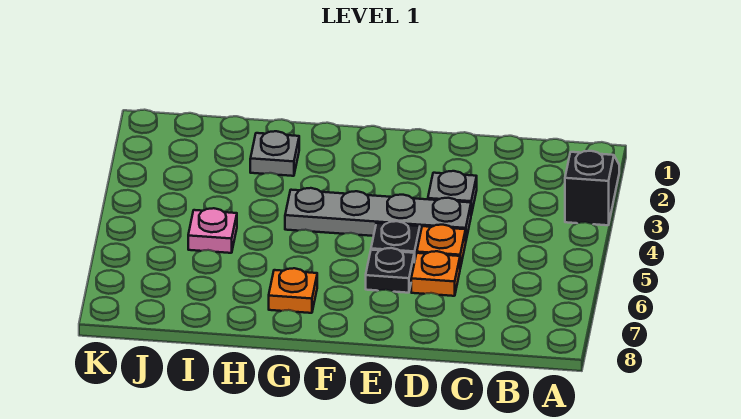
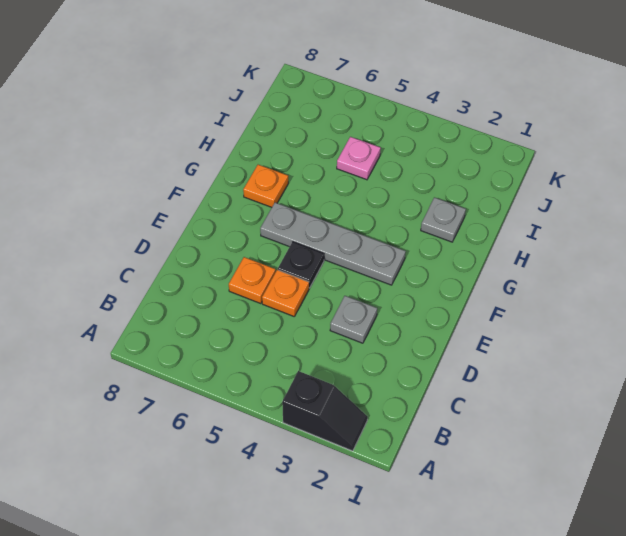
grey 1x4 plate [285,188,471,239] -> grey 1x4 plate turned to [260,203,406,285]
black 1x1 plate [366,248,414,293] -> none

